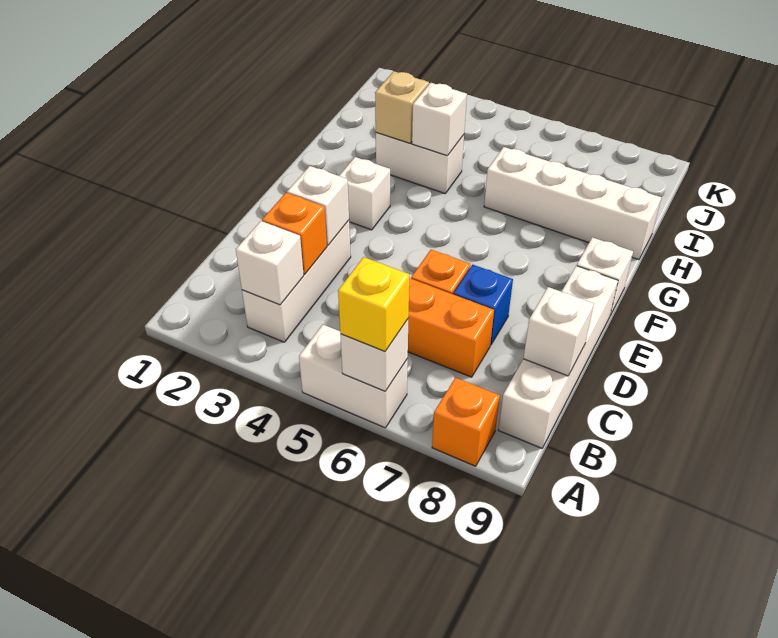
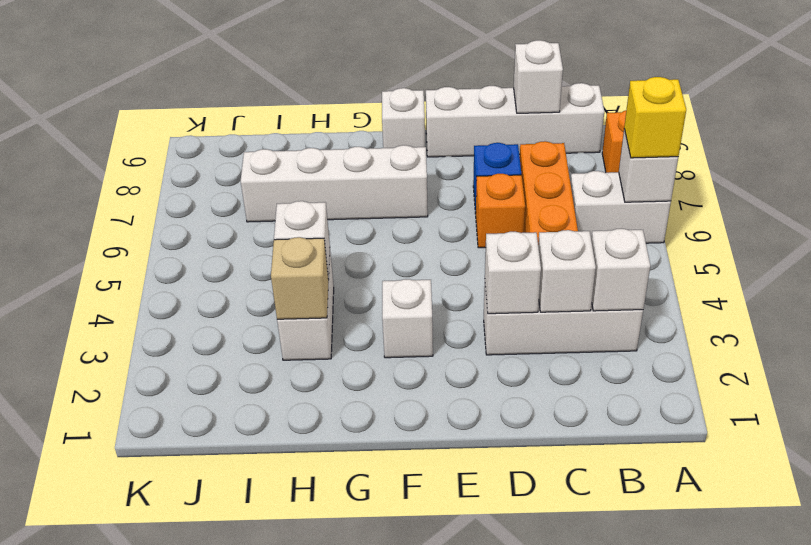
white 1x2 brick [299,325,408,428] -> white 1x2 brick turned to [570,171,671,243]
orange 1x1 brick [262,193,327,274] -> white 1x1 brick [538,230,596,312]
white 1x4 brick [484,147,661,260] -> white 1x4 brick turned to [241,145,428,222]

